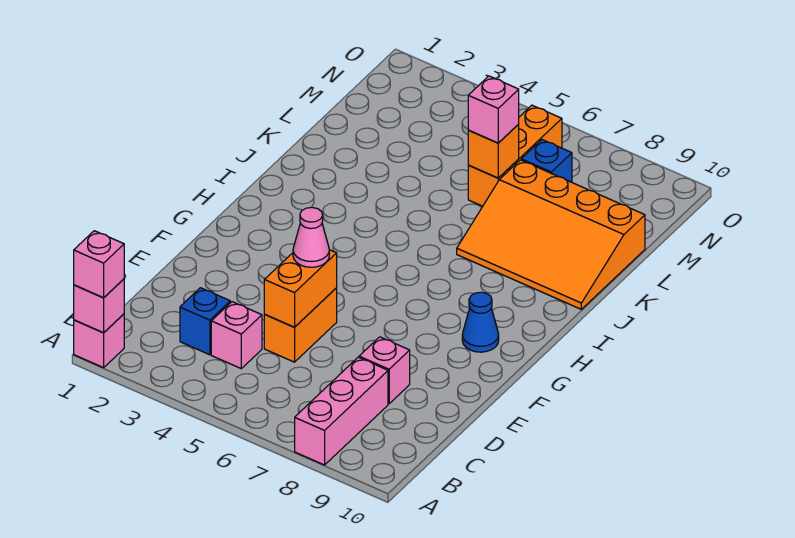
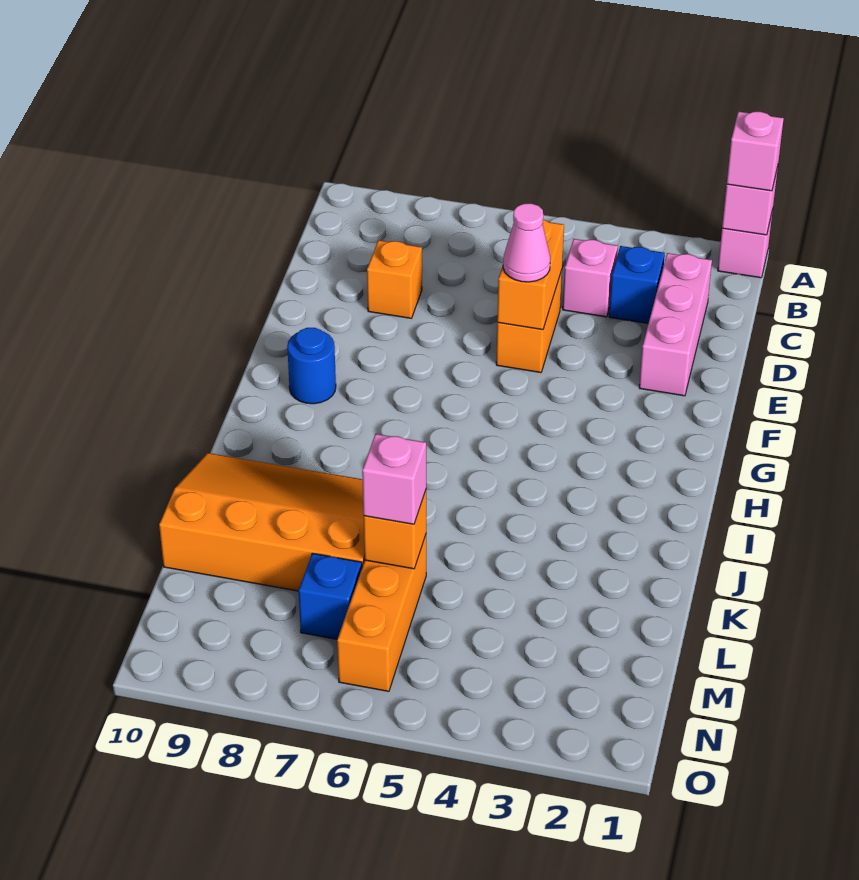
pink 1x3 brick [295,357,388,465] -> pink 1x3 brick moved to [639,253,712,396]
pink 1x1 brick [359,337,410,404] -> orange 1x1 brick [367,240,422,318]
blue 1x1 cone [462,292,499,352] -> blue 1x1 round brick [287,328,336,404]

